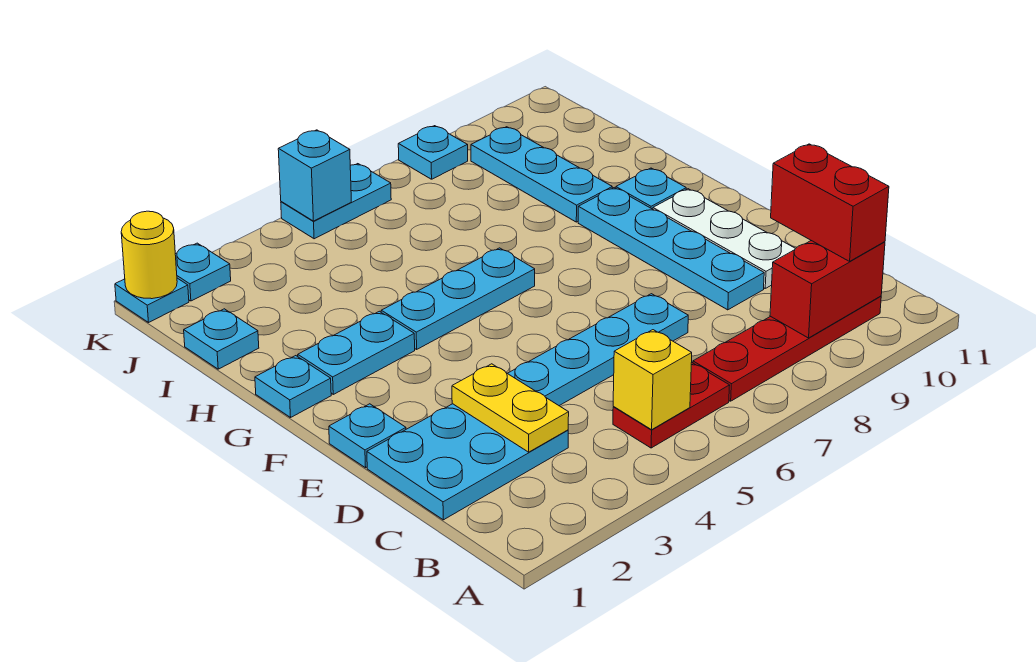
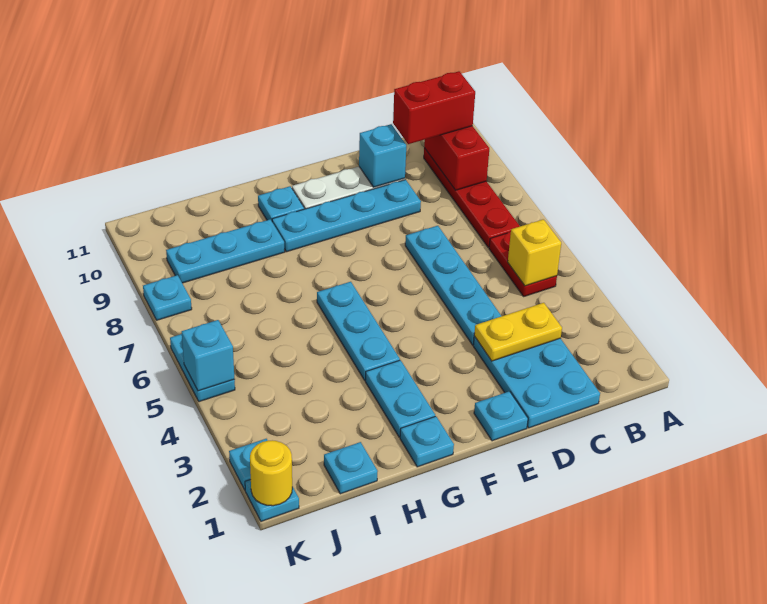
none -> cyan 1x1 brick [359,124,406,187]

